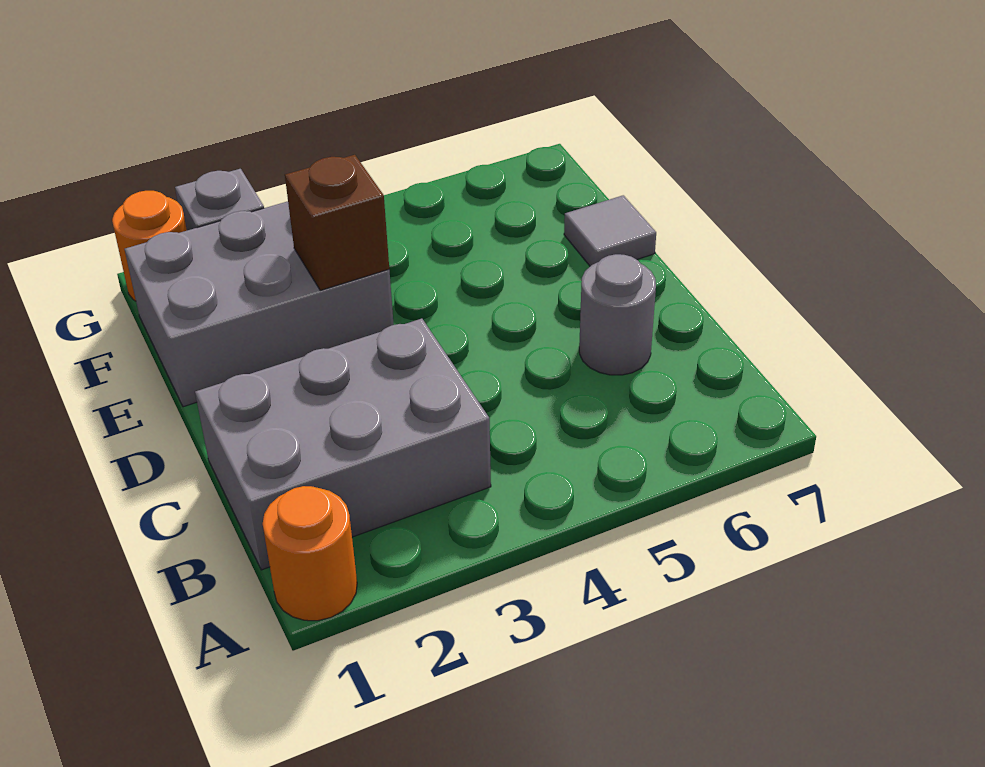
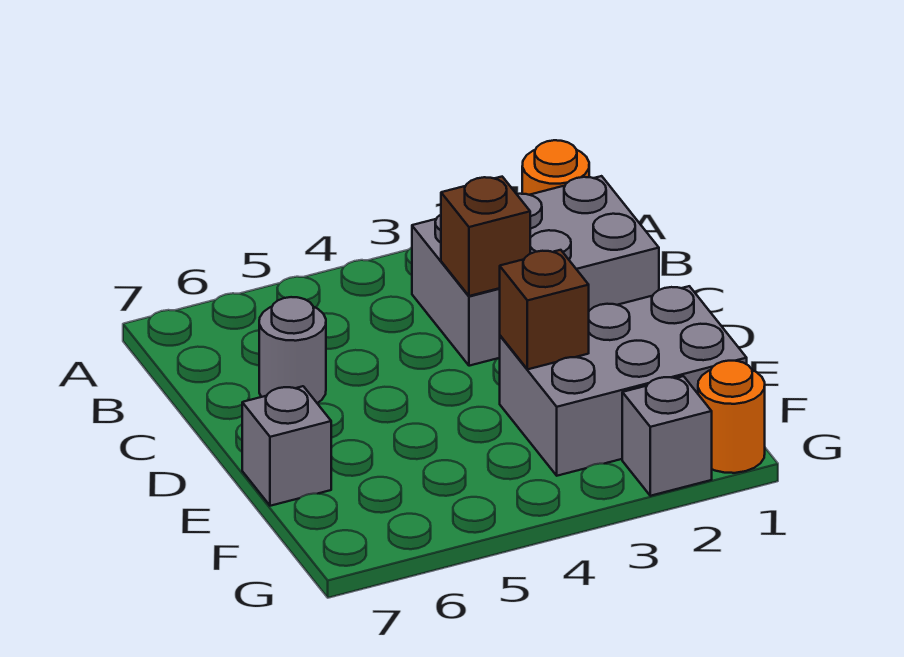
none -> brown 1x1 brick [441,177,530,296]
grey 1x1 tile [564,195,656,266] -> grey 1x1 brick [242,386,331,506]

